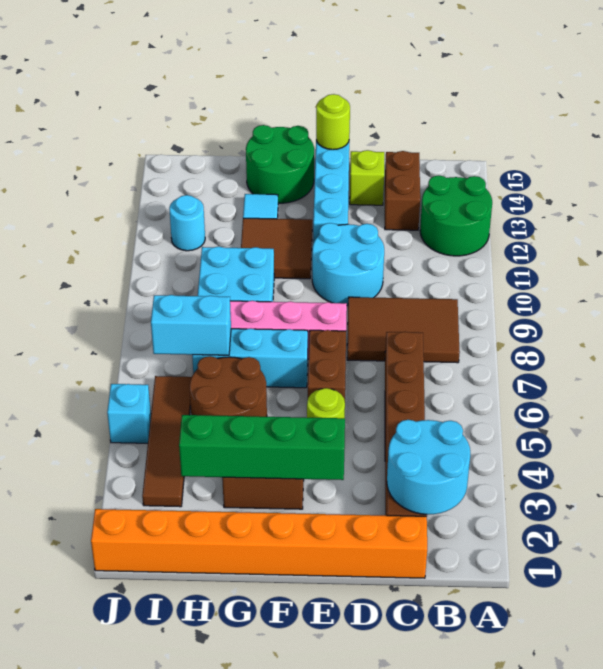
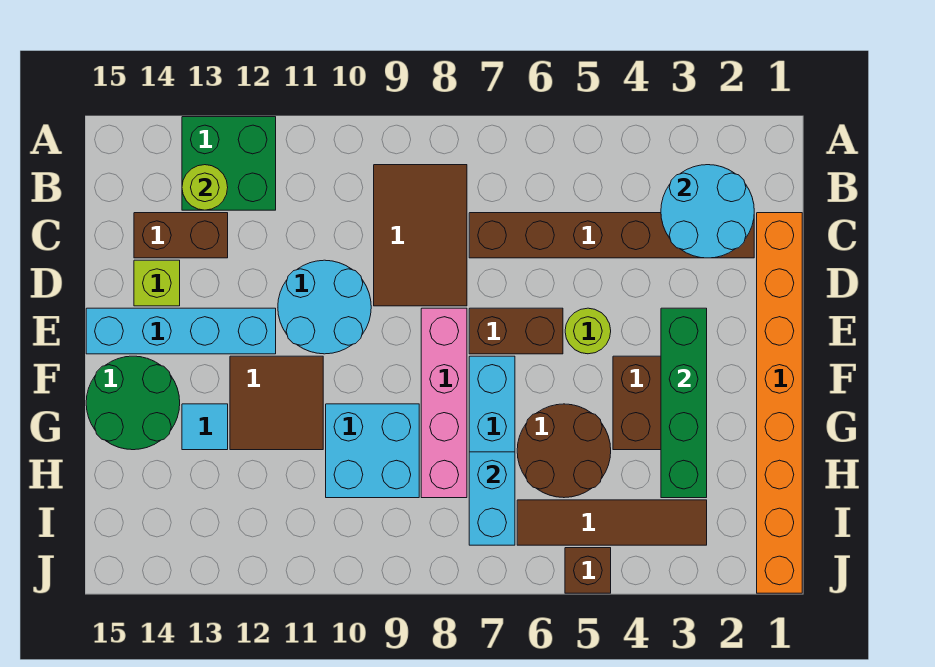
green 2x2 round brick [420,176,492,256] -> green 2x2 brick [182,117,276,210]
lime 1x1 round brick [316,94,350,150] -> lime 1x1 round brick moved to [182,165,228,210]
cyan 1x1 round brick [169,195,205,251] -> none
cyan 1x1 brick [107,384,151,443] -> brown 1x1 brick [565,548,611,593]

